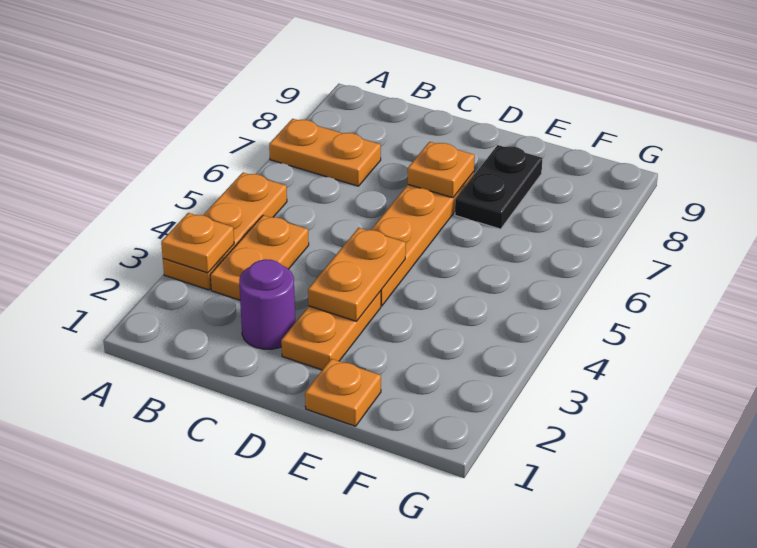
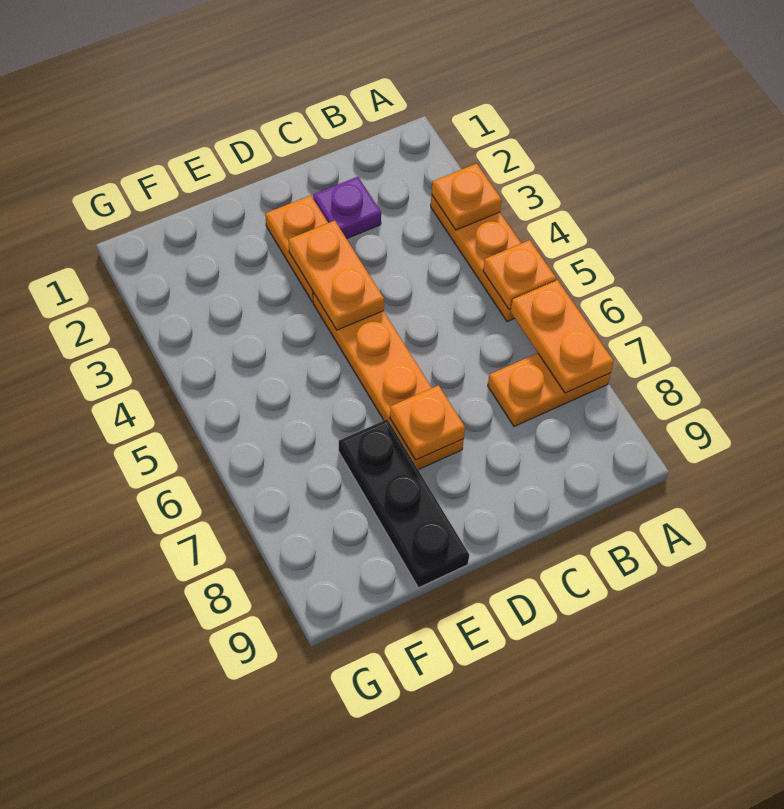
orange 1x2 plate [210,215,309,300] -> orange 1x2 plate moved to [510,280,614,393]
purple 1x1 round brick [239,259,295,349] -> purple 1x1 plate [313,177,381,239]
orange 1x1 plate [305,359,381,426] -> orange 1x1 plate moved to [483,240,556,309]
black 1x2 plate [455,145,543,229] -> black 1x3 plate [339,420,469,588]

